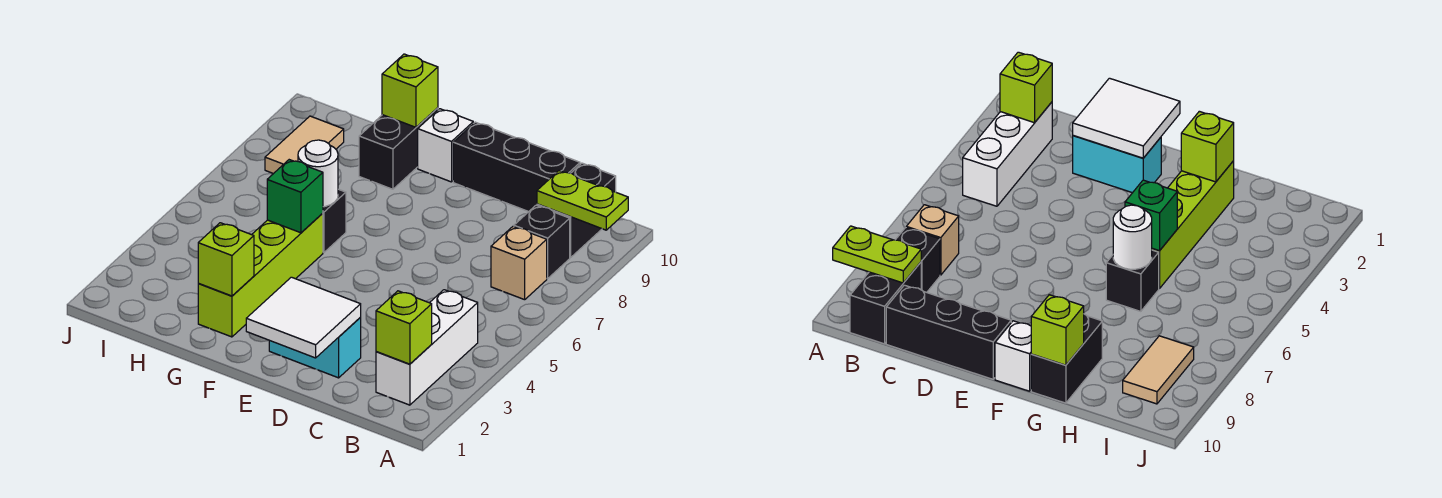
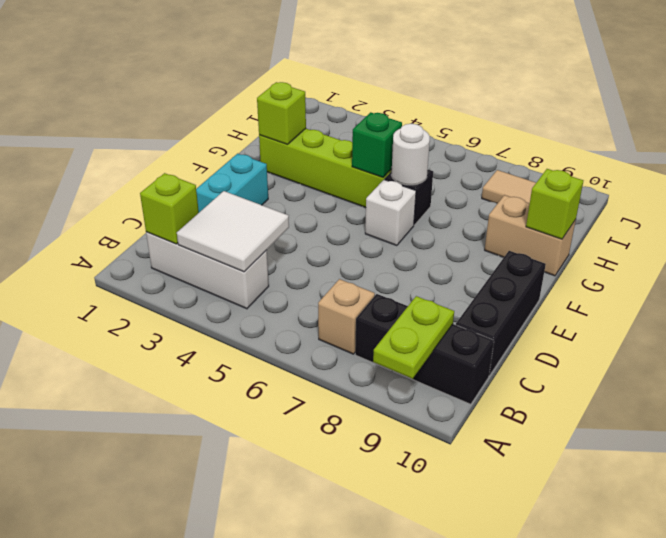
white 2x2 tile [246,277,361,358] -> white 2x2 tile moved to [177,191,289,272]
white 1x1 brick [418,109,473,182] -> white 1x1 brick moved to [365,180,416,246]
black 1x2 brick [359,108,438,189] -> tan 1x2 brick [485,195,576,276]

